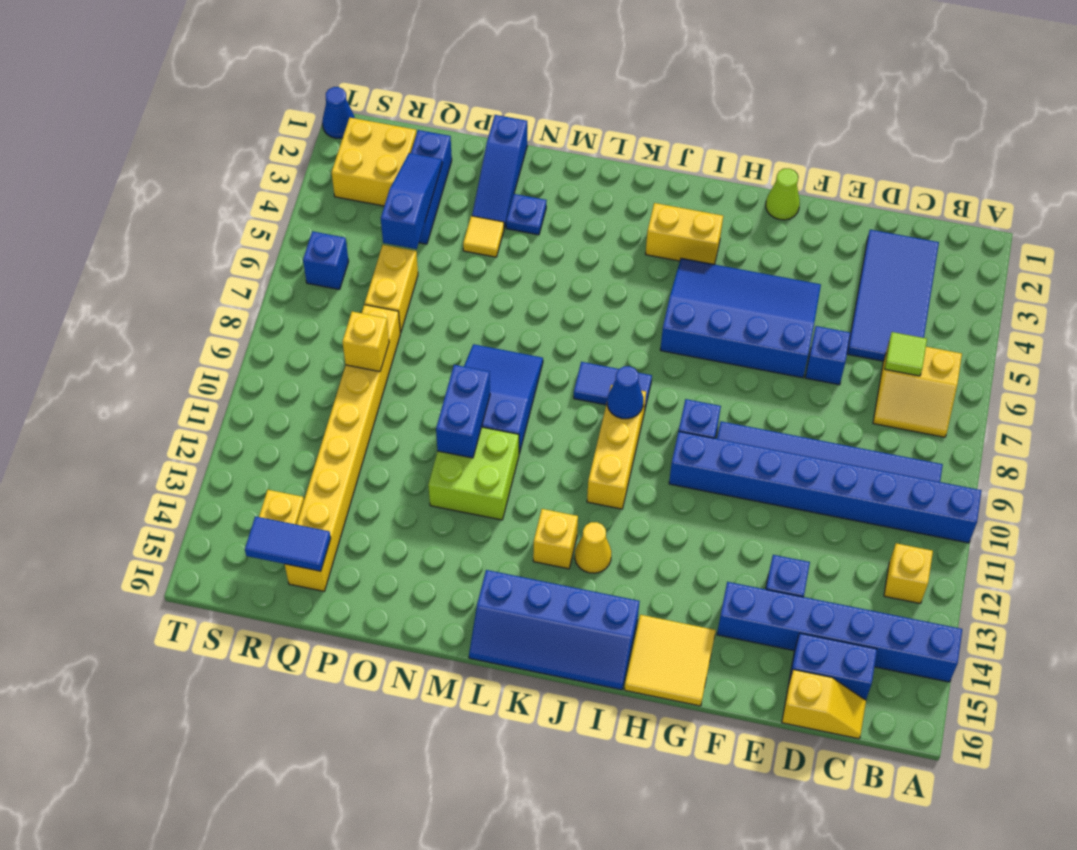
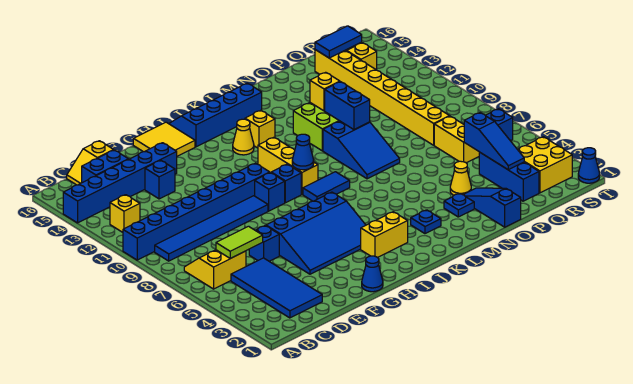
lime 1x1 tile [885,332,927,376] -> lime 1x2 tile [216,226,263,258]
lime 1x1 cone [766,169,800,220] -> blue 1x1 cone [362,256,383,292]
none -> blue 1x1 brick [271,164,301,203]
none -> blue 1x1 plate [411,210,441,234]
yellow 1x1 tile [463,216,504,257] -> yellow 1x1 cone [450,161,471,195]
yellow 1x1 brick [342,312,389,372] -> yellow 1x1 brick moved to [310,72,340,111]

